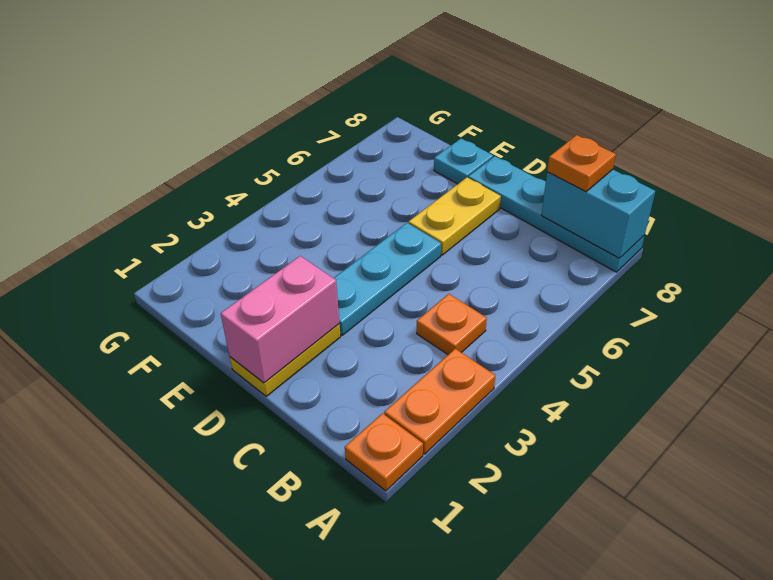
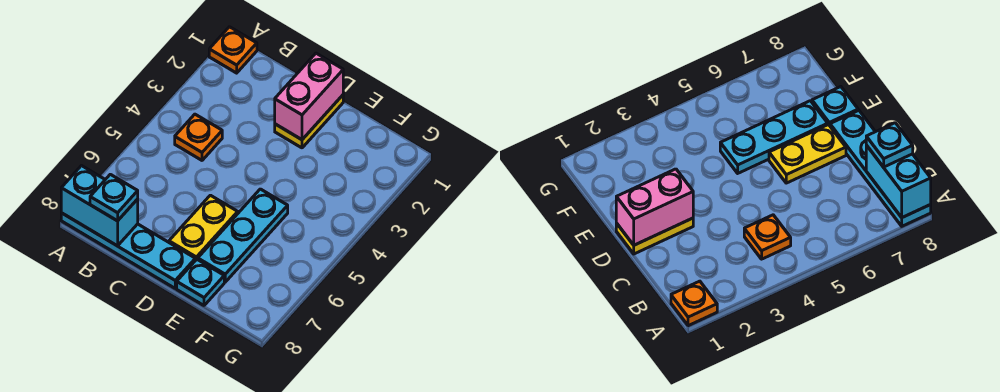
orange 1x2 plate [384,349,495,454] -> none
orange 1x1 plate [547,135,616,192] -> cyan 1x1 plate [90,174,138,221]
cyan 1x3 plate [334,223,441,335] -> cyan 1x3 plate moved to [198,189,288,282]

